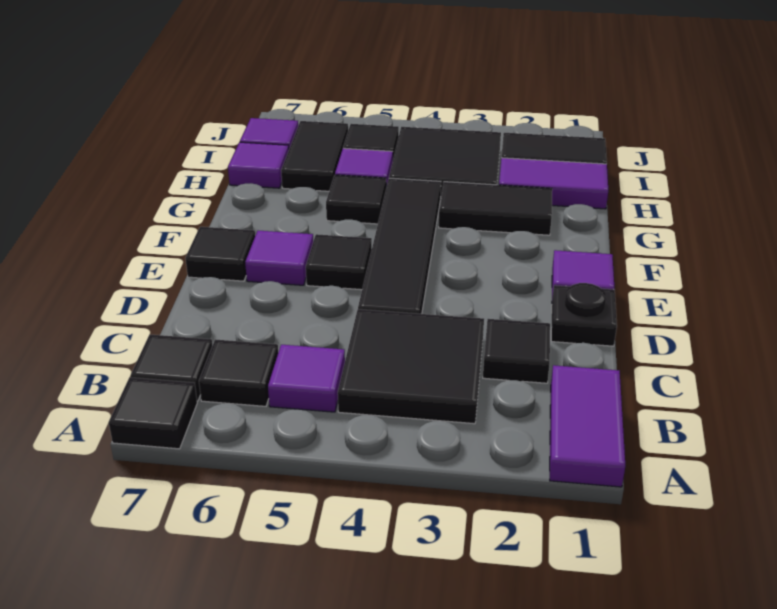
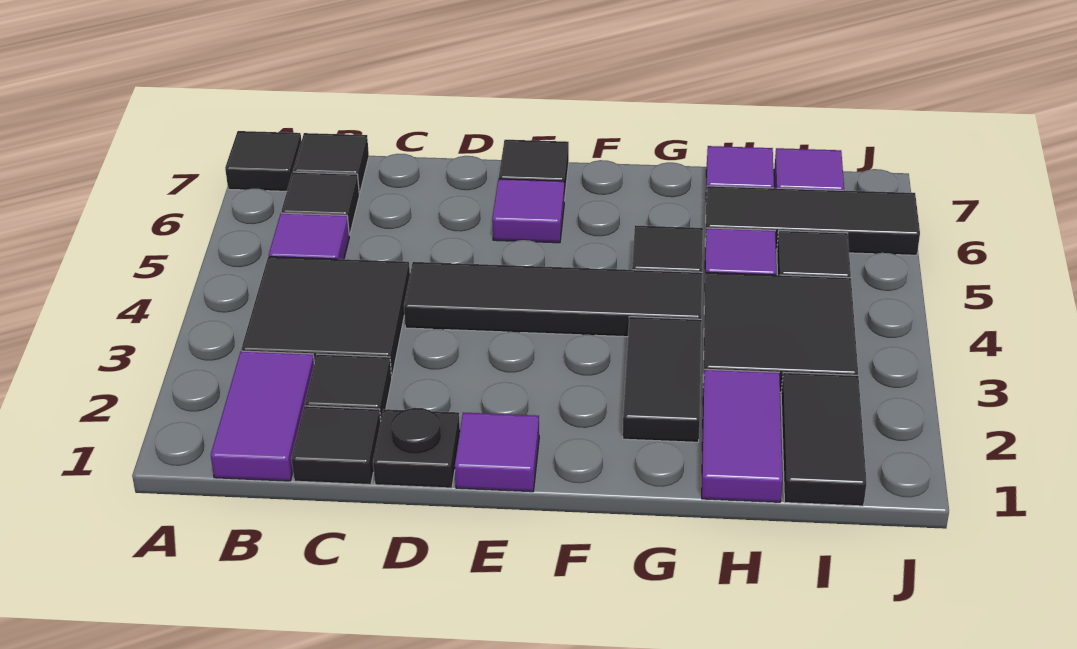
purple 1x2 tile [550,365,625,487] -> purple 1x2 tile turned to [211,351,314,481]
black 1x1 tile [306,234,372,290] -> black 1x1 tile moved to [291,406,381,485]
black 1x2 tile [281,121,348,191] -> black 1x3 tile [705,186,920,255]

